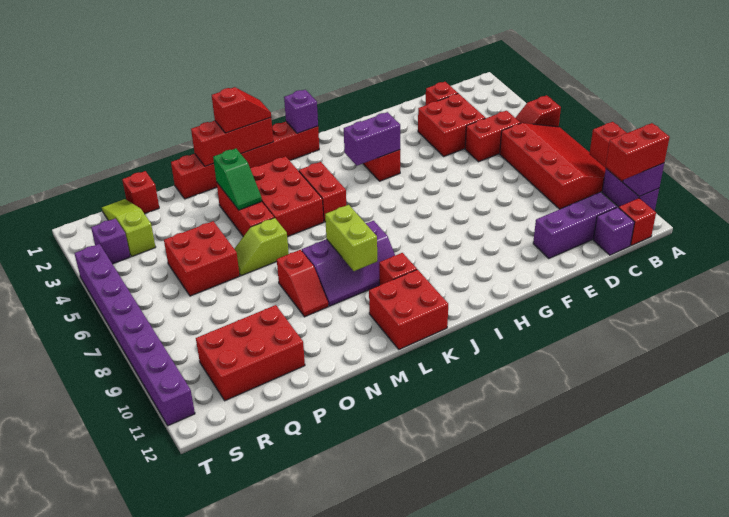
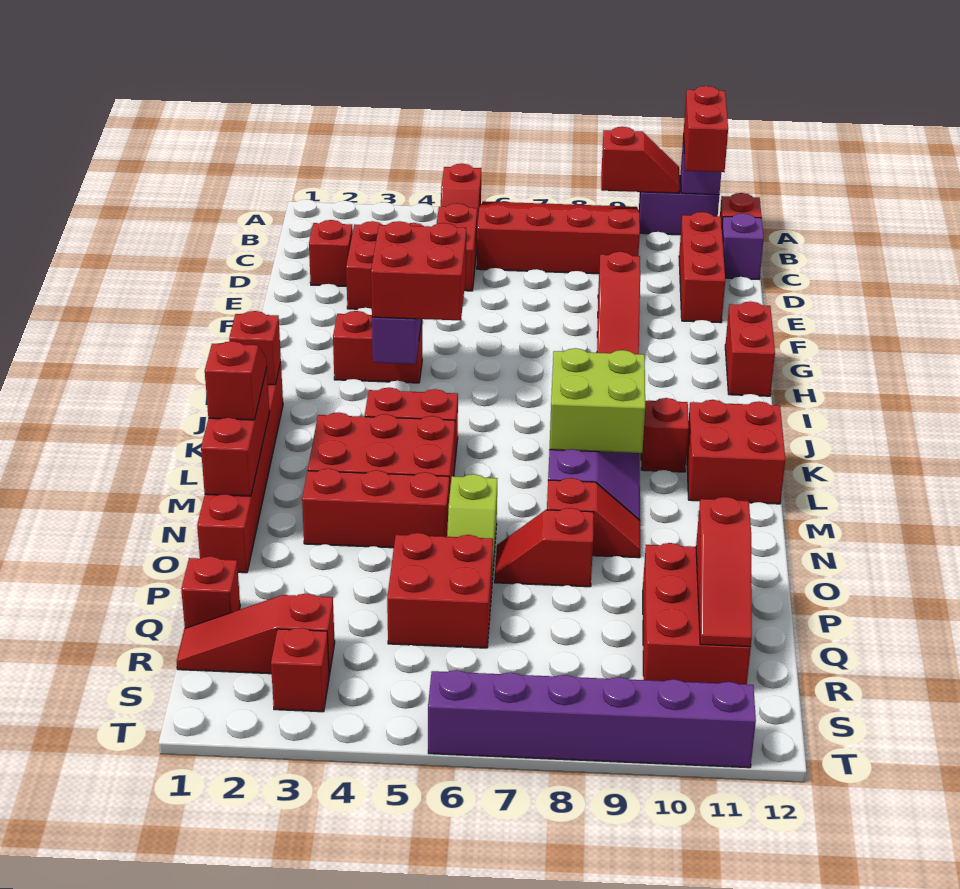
purple 1x3 brick [533,192,617,258] -> red 1x3 brick [679,212,725,323]
none -> red 1x3 slope [597,252,640,354]
none -> red 1x2 brick [725,302,775,396]
none -> red 2x2 brick [371,221,466,321]
purple 1x1 brick [284,90,318,133] -> red 1x1 brick [229,311,281,385]
lime 1x2 brick [325,205,377,271] -> lime 2x2 brick [550,348,645,453]
green 1x2 slope [213,149,262,210] -> none
none -> red 1x2 slope [495,508,594,587]
none -> red 1x3 slope [696,497,752,647]
lime 1x3 slope [102,199,156,256] -> red 1x3 slope [177,594,335,676]
purple 1x1 brick [91,218,130,264] -> red 1x1 brick [271,628,329,712]
purple 1x8 brick [74,244,195,426] -> purple 1x6 brick [428,670,756,768]

